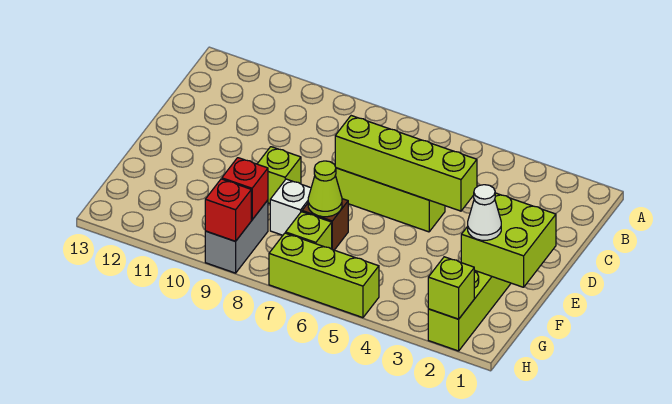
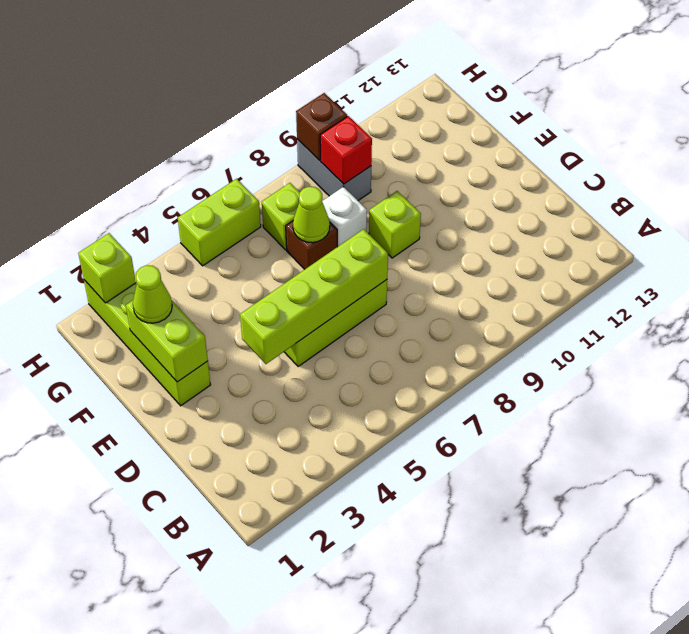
lime 2x2 brick [461,193,556,287] -> lime 1x2 brick [126,300,208,382]
white 1x1 cone [468,185,501,240] -> lime 1x1 cone [133,265,172,323]
lime 1x3 brick [269,233,379,318] -> lime 1x2 brick [178,179,261,266]
red 1x1 brick [205,179,251,241] -> brown 1x1 brick [296,93,347,161]

